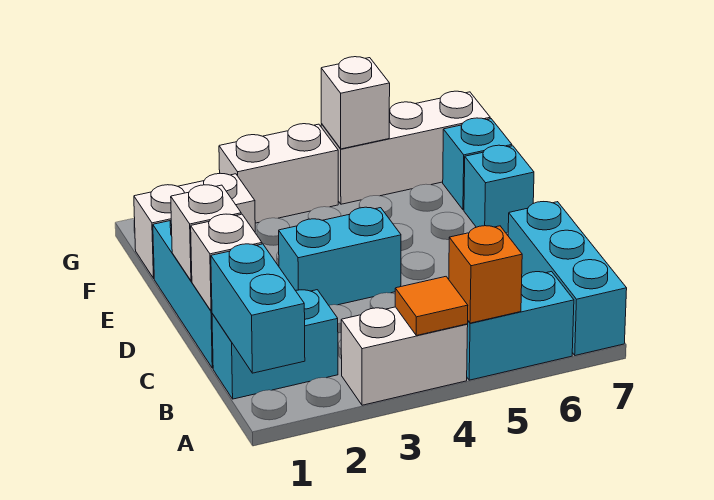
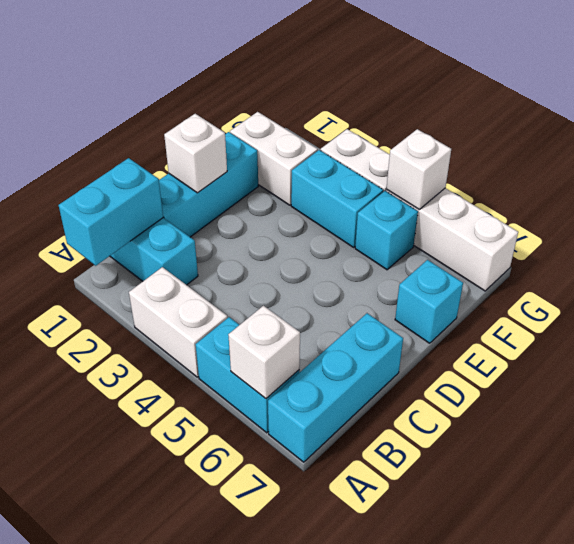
orange 1x1 tile [395,277,468,336] -> none
orange 1x1 brick [449,226,522,323] -> none
white 1x1 brick [191,214,262,311] -> white 1x1 brick moved to [228,306,300,399]
cyan 1x2 brick [279,207,401,305] -> cyan 1x2 brick moved to [291,150,383,247]
cyan 1x1 brick [443,118,512,210] -> cyan 1x1 brick moved to [355,191,418,270]

